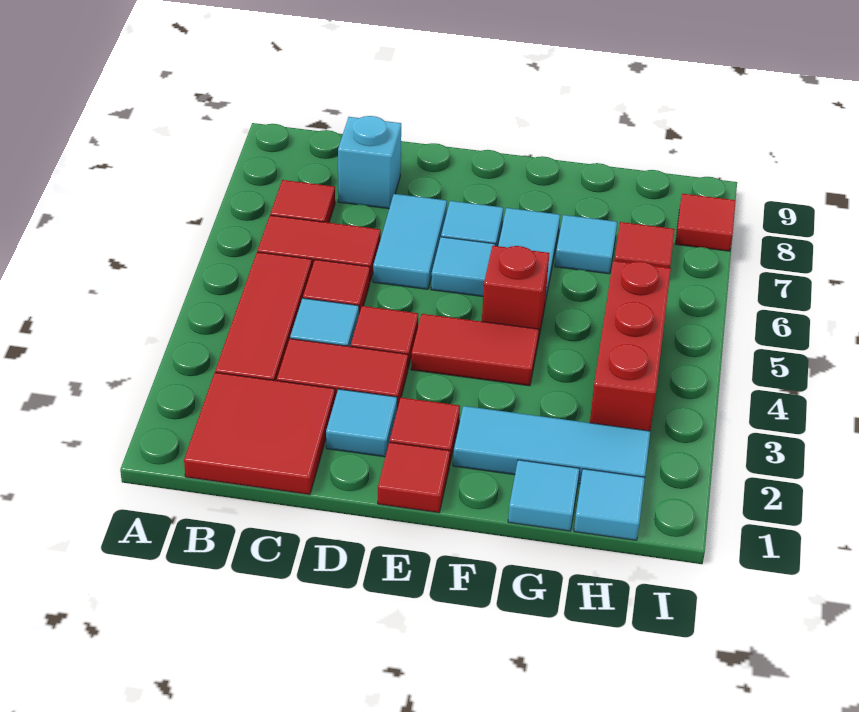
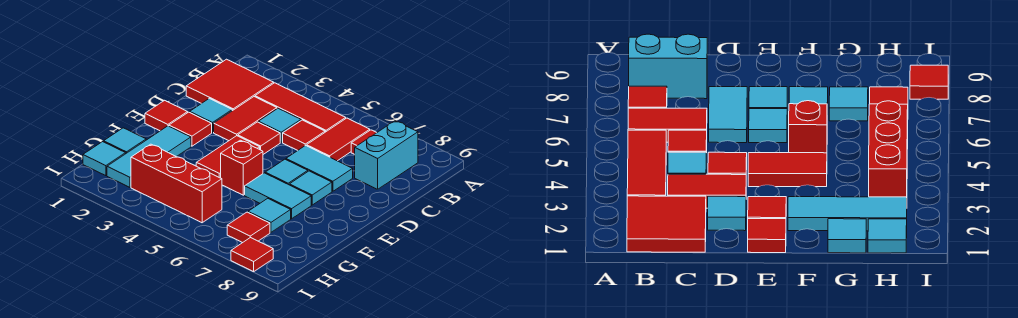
cyan 1x1 brick [338,116,401,209] -> cyan 1x2 brick [355,121,418,189]

